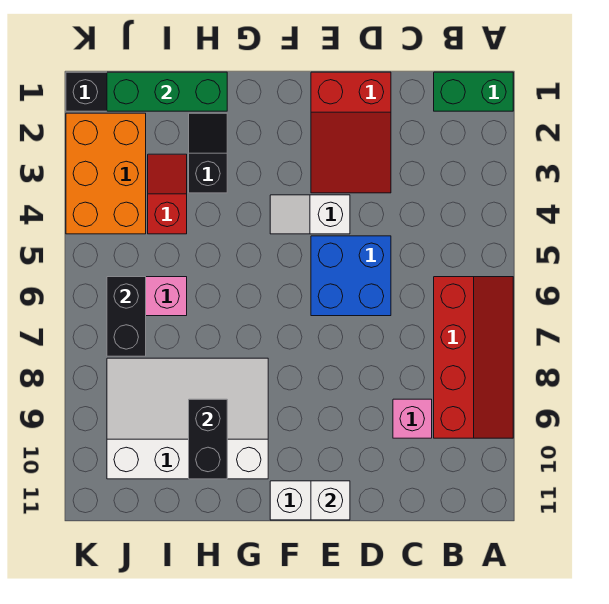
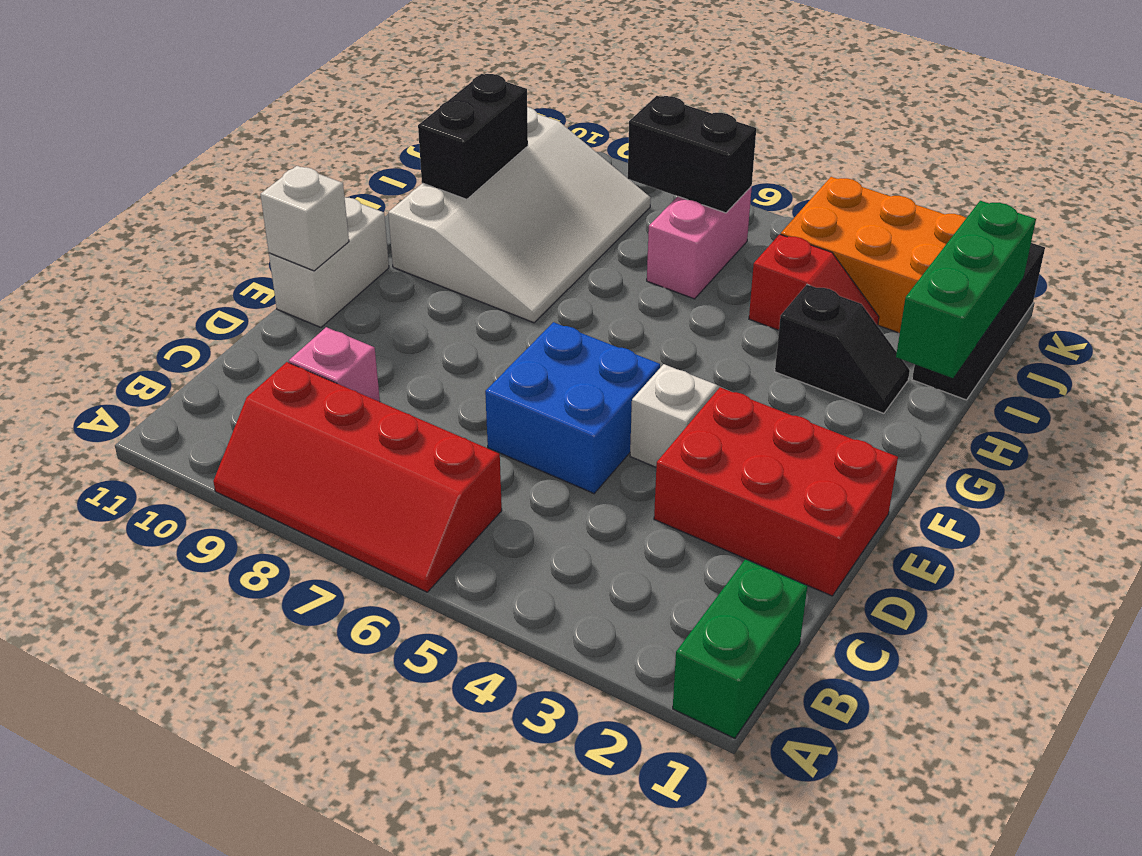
red 2x3 slope [311,72,391,193] -> red 2x3 brick [654,387,898,596]
black 1x2 brick [189,399,227,479] -> black 1x2 brick turned to [418,74,528,199]

